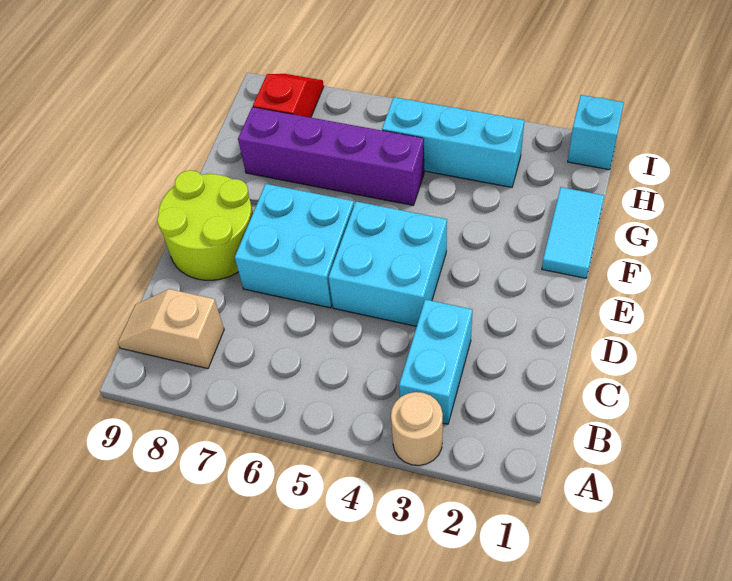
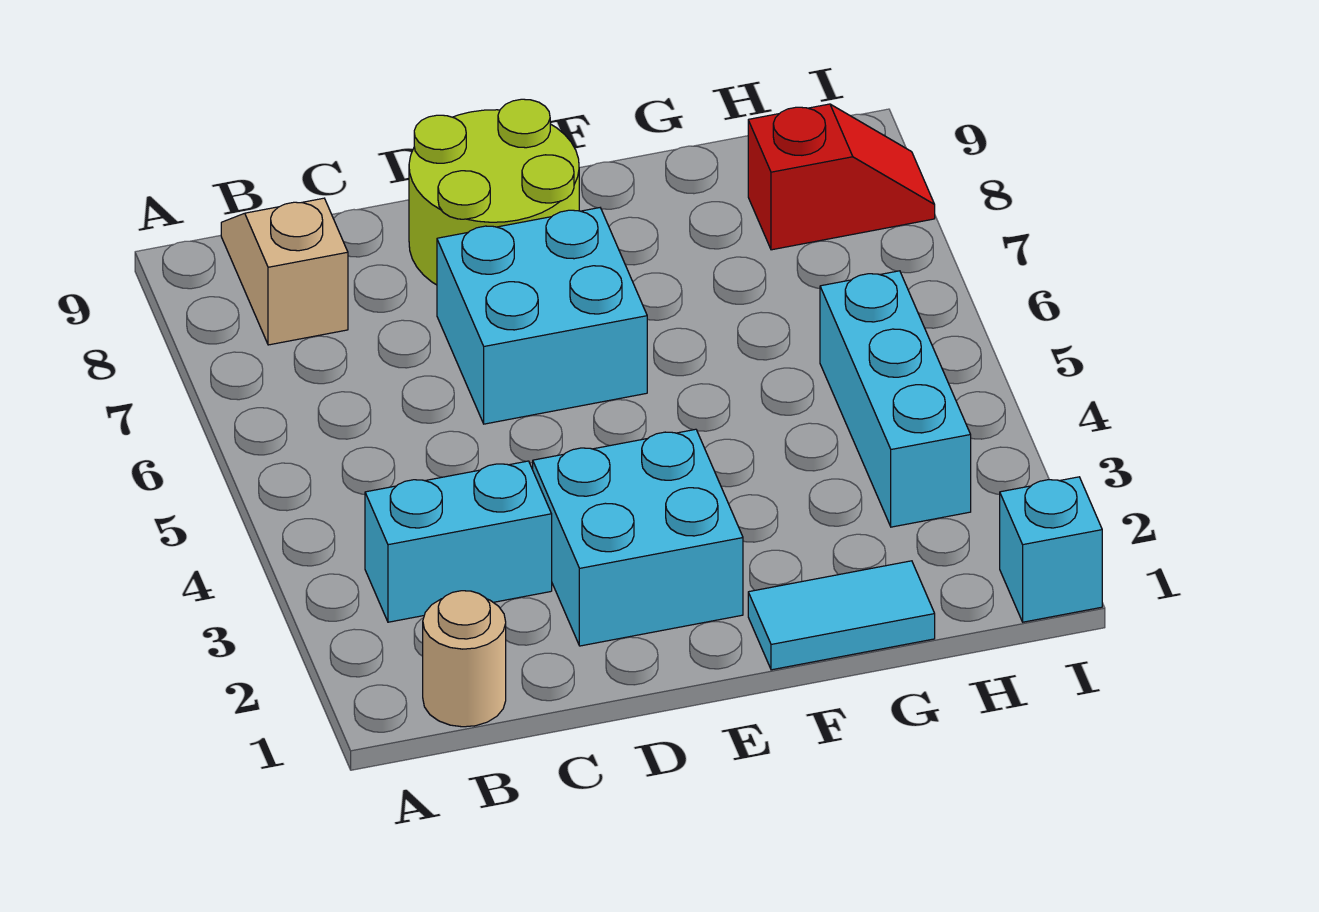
tan 1x1 round brick [391,392,443,465] -> tan 1x1 round brick moved to [423,591,506,727]
cyan 2x2 brick [328,201,447,326] -> cyan 2x2 brick moved to [533,429,743,646]
purple 1x4 brick [238,107,424,205] -> none

